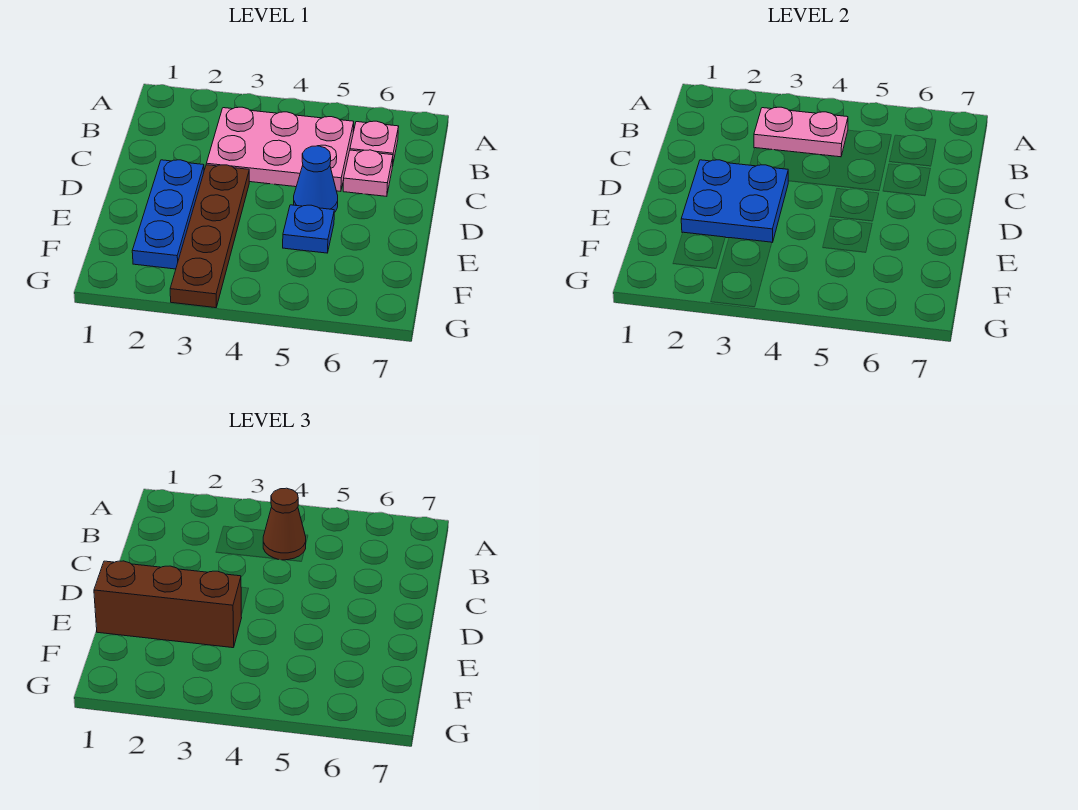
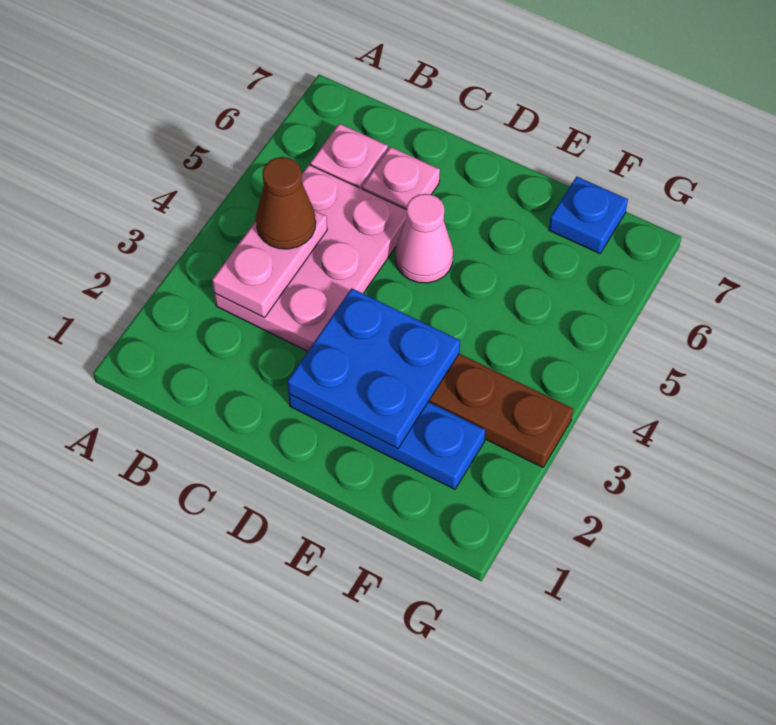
blue 1x1 cone [294,146,338,213] -> pink 1x1 cone [395,194,453,283]
brown 1x3 brick [94,561,242,648] -> none
blue 1x1 plate [283,205,334,253] -> blue 1x1 plate moved to [549,177,628,254]

